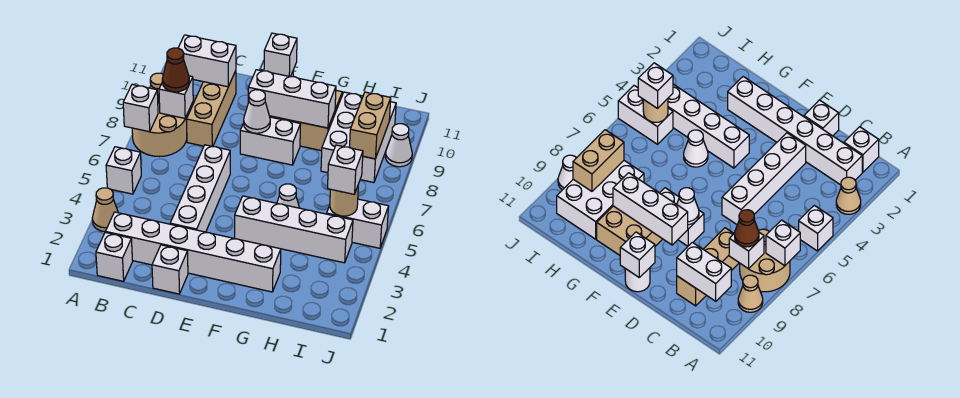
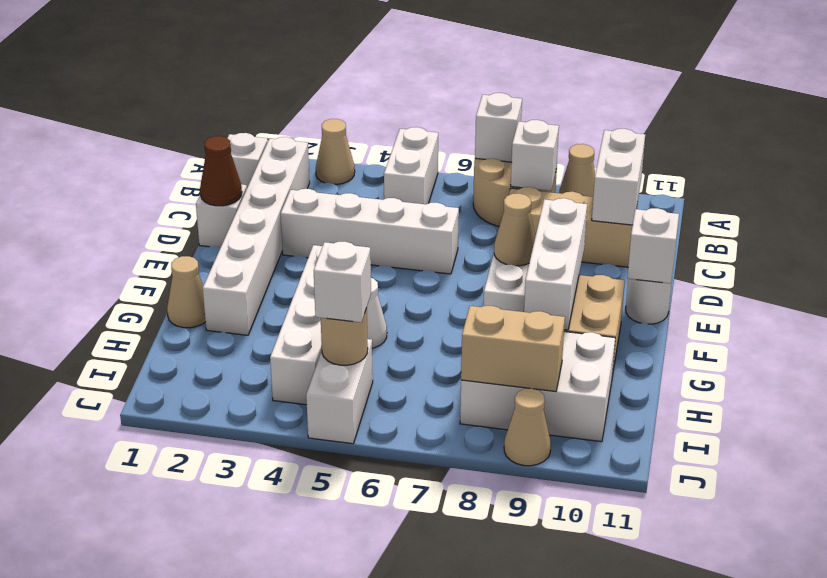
white 1x1 brick [106,147,141,194] -> white 1x2 brick [384,127,438,204]
brown 1x1 cone [162,48,189,92] -> brown 1x1 cone moved to [200,136,242,206]
white 1x1 cone [244,90,270,133] -> tan 1x1 cone [494,194,535,266]
none -> tan 1x1 cone [167,256,206,328]
white 1x1 cone [385,124,412,167] -> tan 1x1 cone [504,388,551,466]

